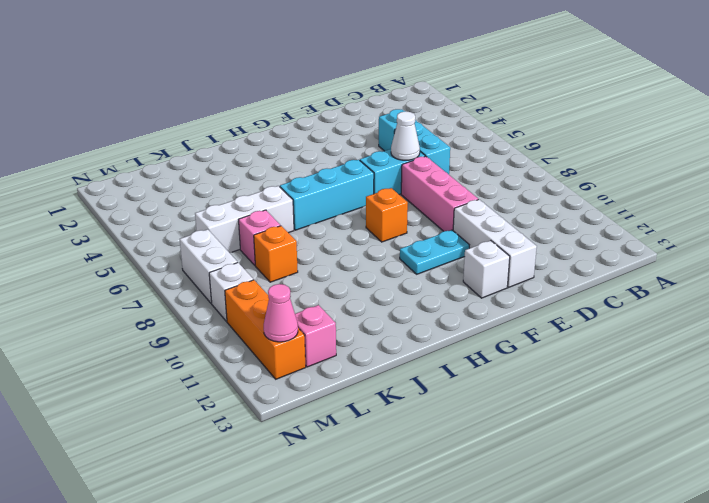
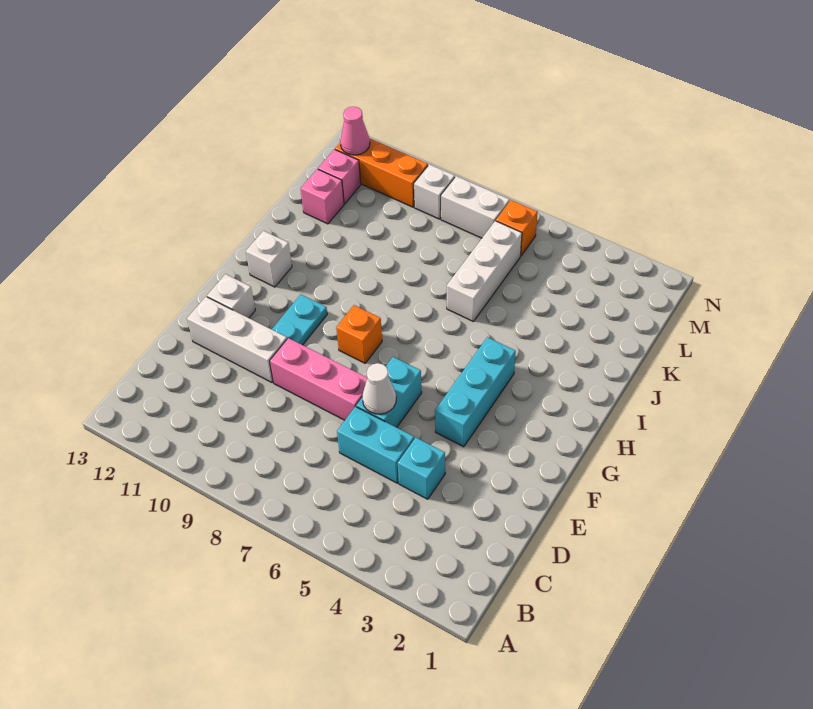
cyan 1x3 brick [279,160,374,230] -> cyan 1x3 brick moved to [435,337,516,447]
none -> white 1x1 brick [246,231,292,287]
pink 1x1 brick [238,210,280,265] -> pink 1x1 brick moved to [300,169,344,224]
orange 1x1 brick [254,226,298,282] -> orange 1x1 brick moved to [496,200,538,255]

